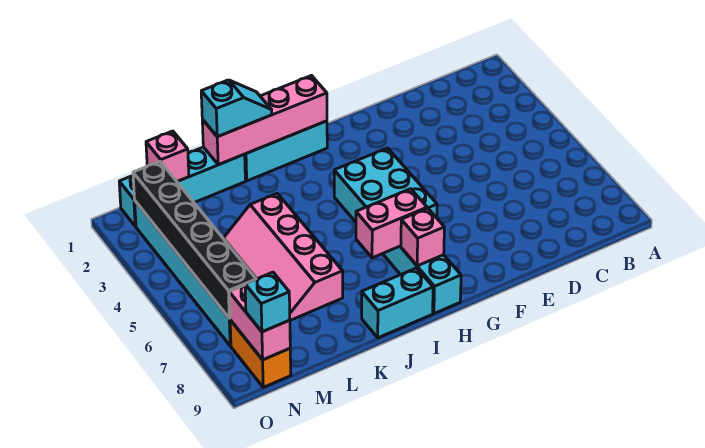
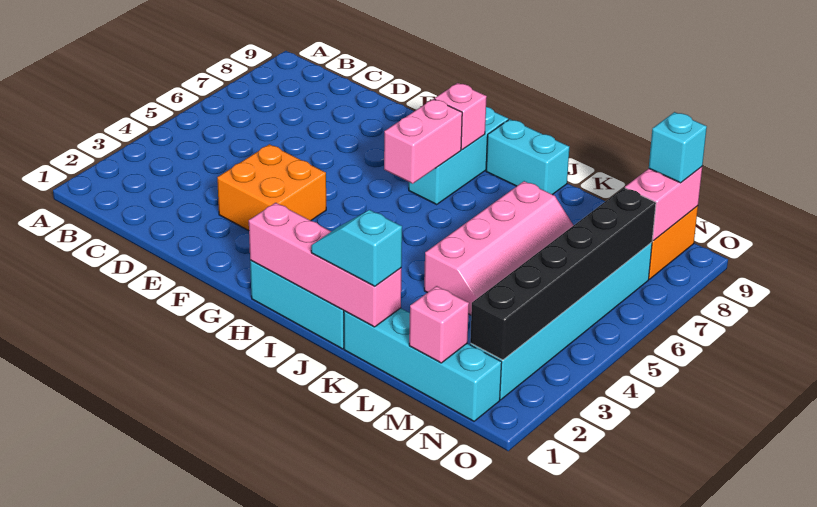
none -> orange 2x2 brick [217,144,326,231]
cyan 2x3 brick [334,148,437,254] -> none
pink 1x2 brick [356,189,427,258] -> pink 1x2 brick turned to [384,99,462,184]

